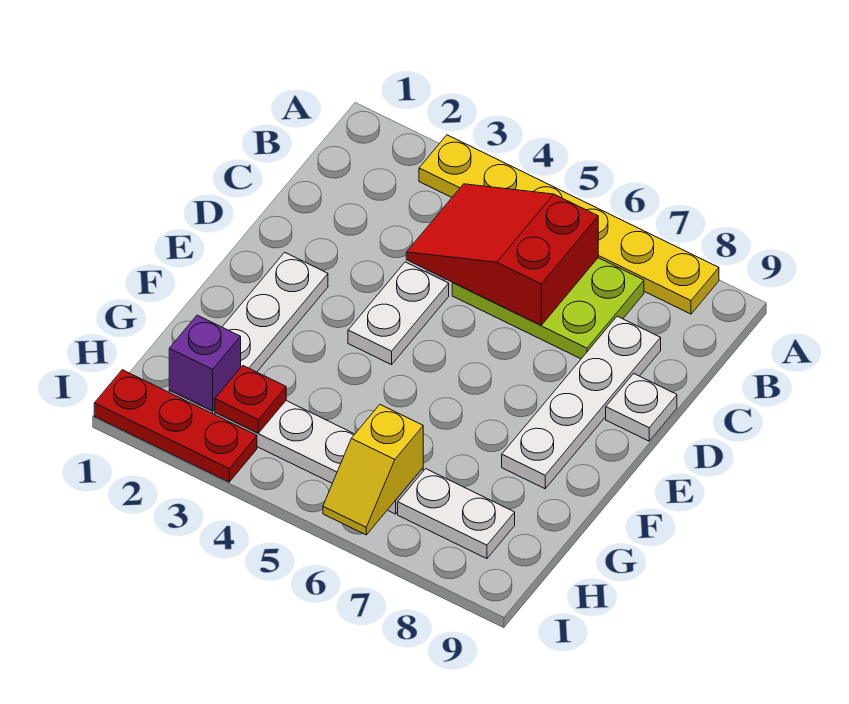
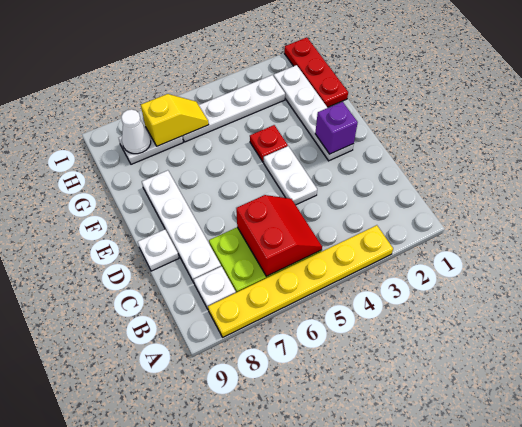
red 2x3 slope [406,184,598,325] -> red 2x2 slope [236,195,322,276]
none -> white 1x1 plate [194,266,236,309]
purple 1x1 brick [169,315,241,411] -> purple 1x1 brick moved to [315,102,358,154]
red 1x1 plate [215,366,286,433] -> red 1x1 plate moved to [250,125,288,162]
yellow 1x2 slope [323,405,423,535] -> yellow 1x2 slope turned to [141,94,209,146]
none -> white 1x1 cone [121,109,151,154]
red 1x3 plate [94,370,257,482] -> red 1x3 plate turned to [284,37,348,107]

